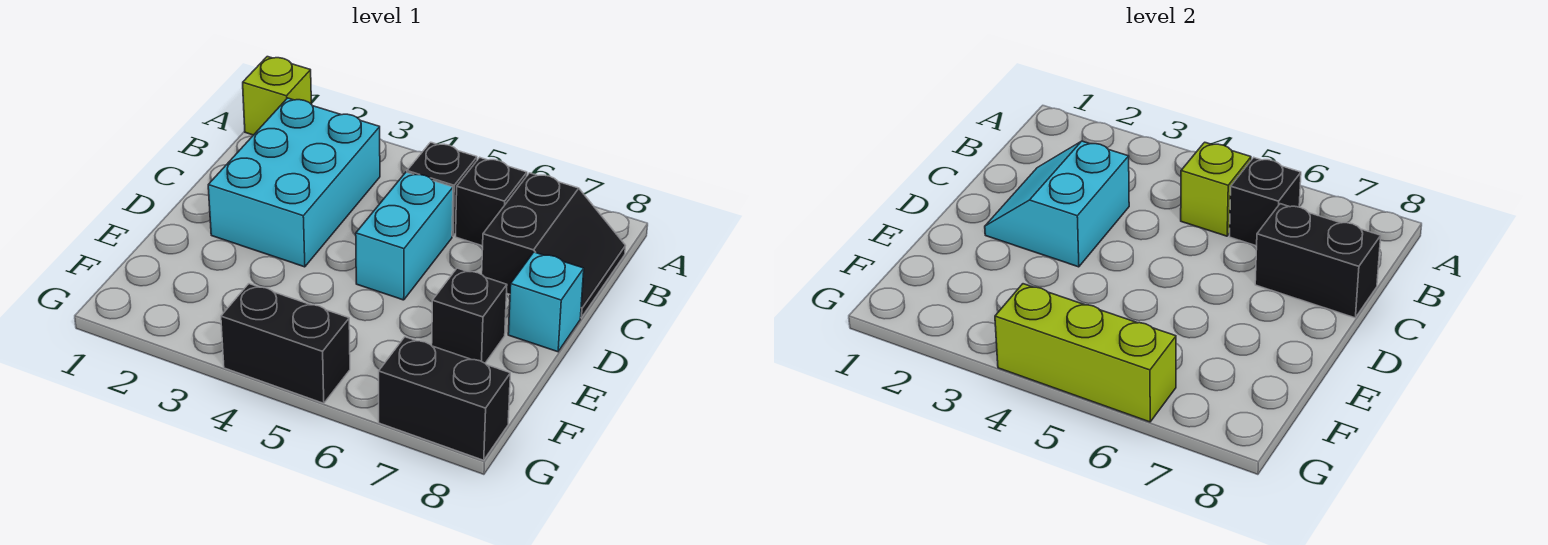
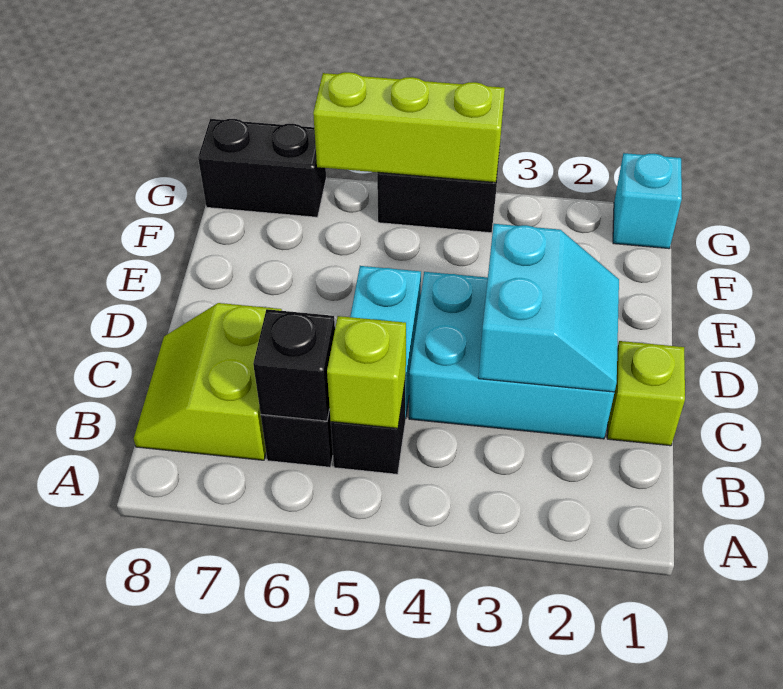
lime 1x1 brick [243,57,311,135] -> lime 1x1 brick moved to [607,341,685,446]
cyan 2x3 brick [208,98,380,267] -> cyan 2x3 brick turned to [409,272,614,439]
black 2x2 slope [482,173,625,318] -> lime 2x2 slope [134,303,282,460]
black 1x2 brick [1255,204,1381,318] -> none
cyan 1x1 brick [508,252,584,352] -> cyan 1x1 brick moved to [613,153,682,249]
black 1x1 brick [432,268,507,363] -> none

